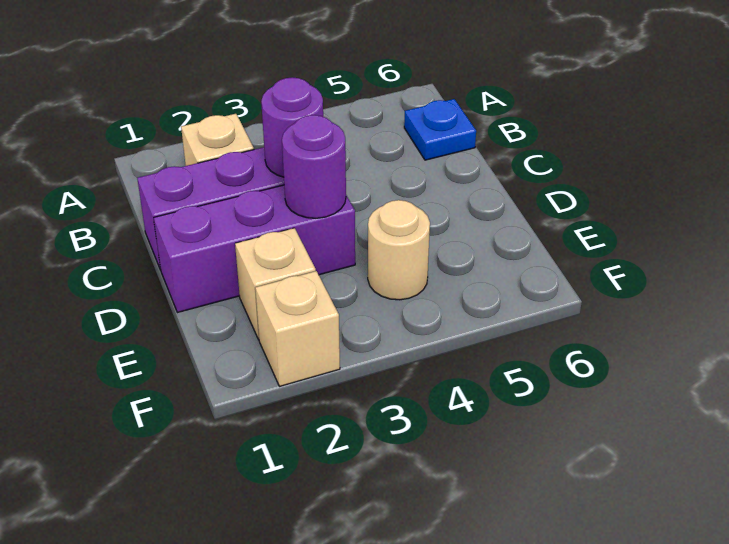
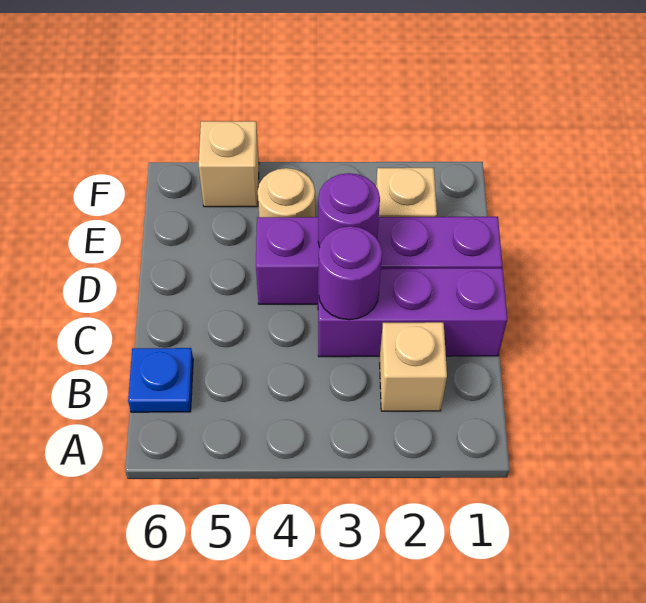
purple 1x3 brick [154,185,355,313] -> purple 1x4 brick [256,217,502,304]
tan 1x1 brick [255,271,340,386] -> tan 1x1 brick moved to [199,121,259,207]

